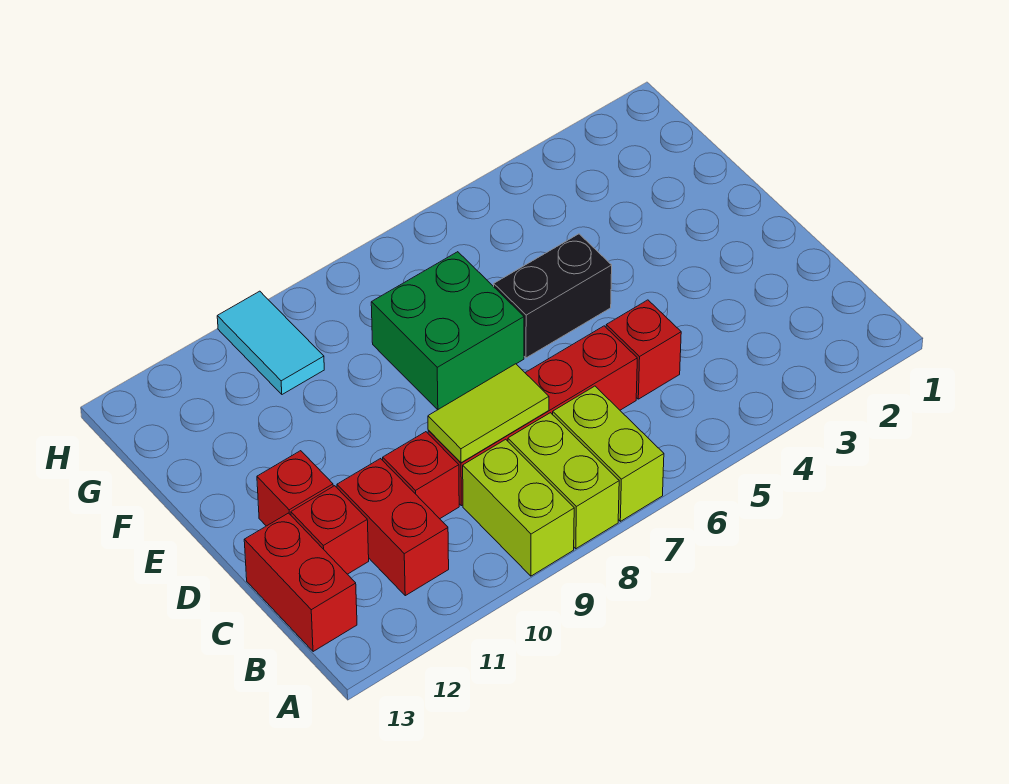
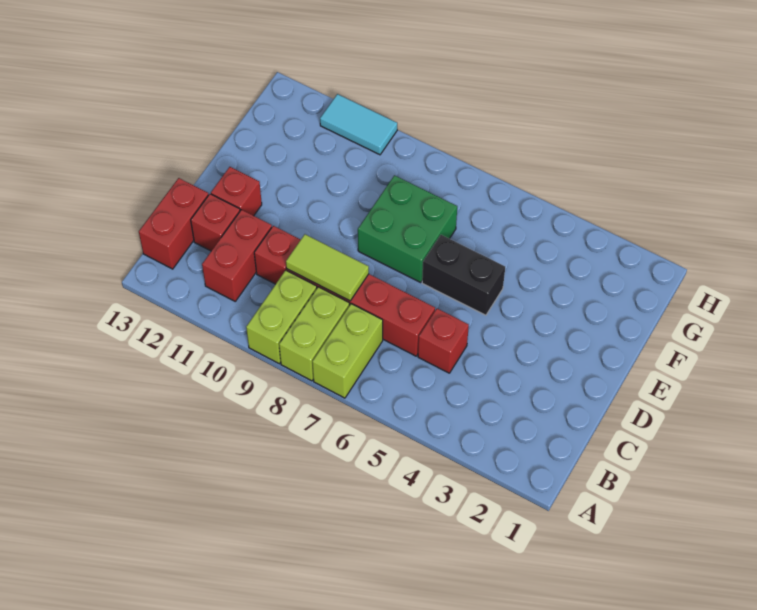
cyan 1x2 tile [217,291,324,394] -> cyan 1x2 tile turned to [320,94,397,155]

